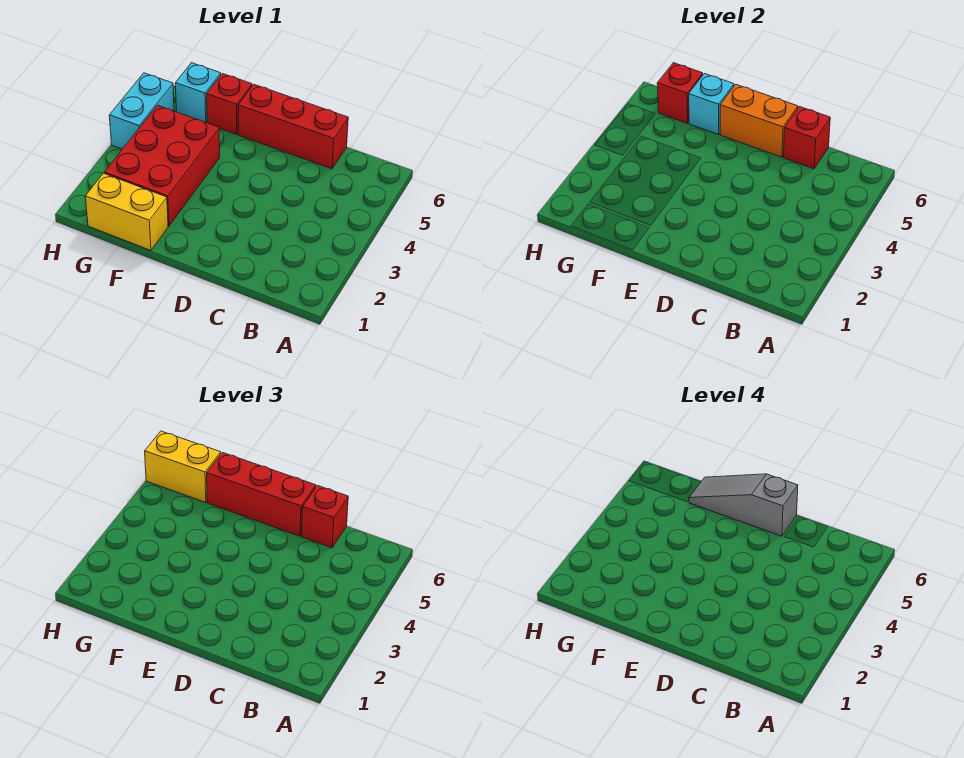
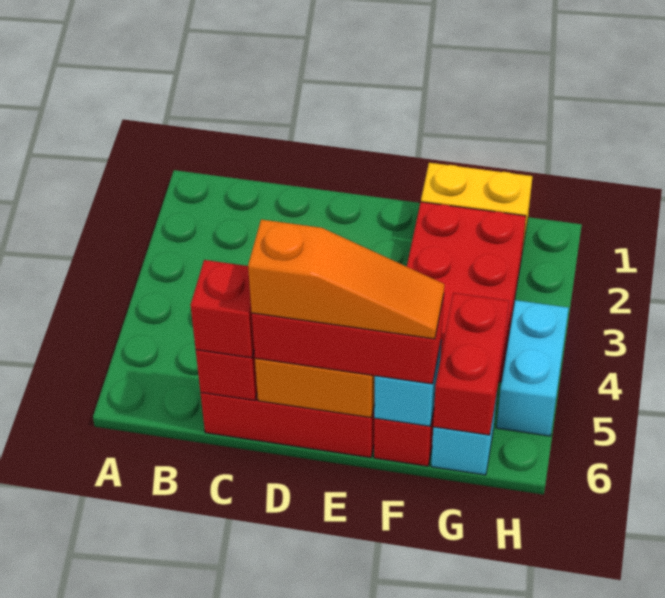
grey 1x3 slope [689,474,798,536] -> orange 1x3 slope [248,220,444,339]
red 1x1 brick [657,63,703,123] -> red 1x2 brick [433,293,509,435]
yellow 1x2 brick [145,431,221,502] -> none

